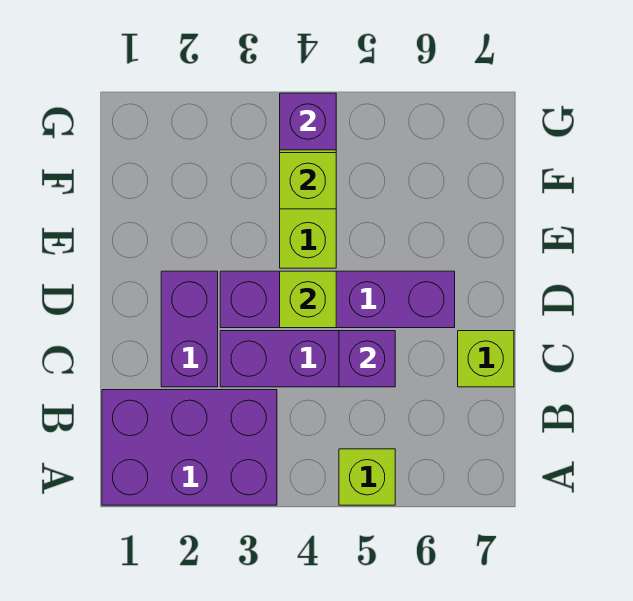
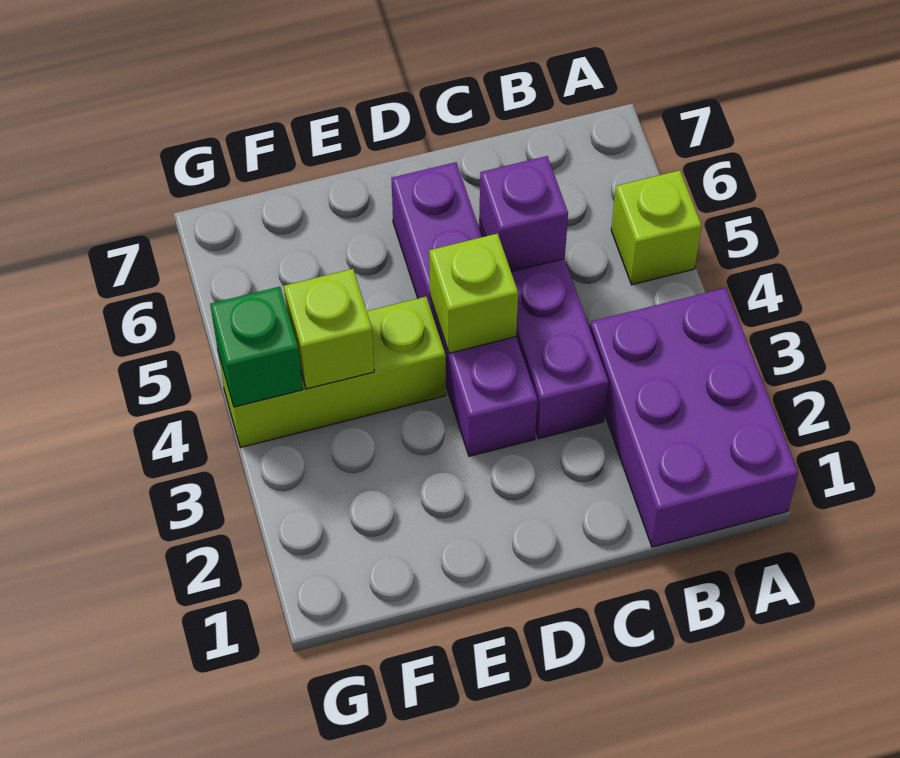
purple 1x2 brick [161,271,218,387] -> none
lime 1x1 brick [458,331,514,387] -> none
purple 1x1 brick [280,93,336,150] -> green 1x1 brick [210,287,303,407]

